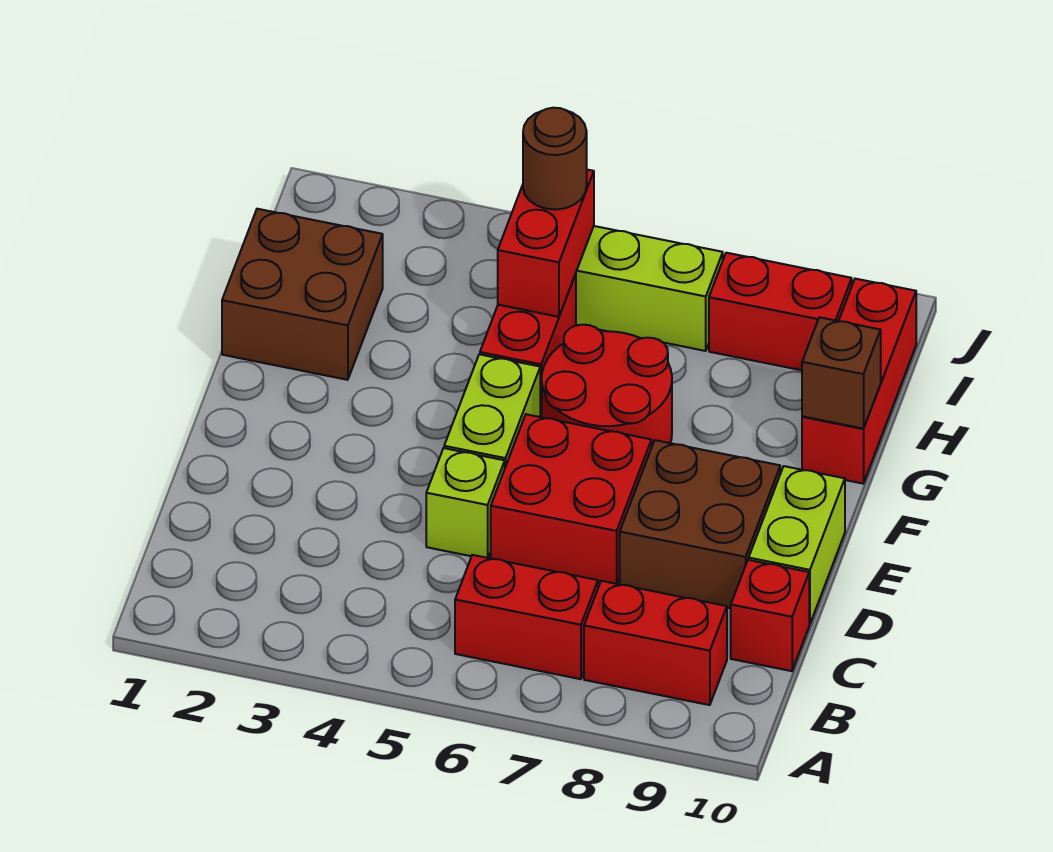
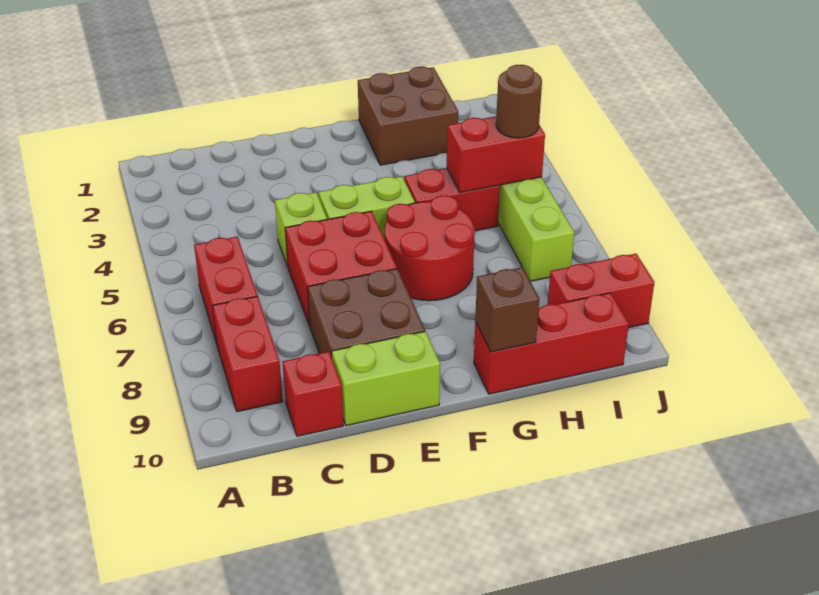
red 1x2 brick [709,253,852,370] -> red 1x2 brick turned to [548,254,654,328]

